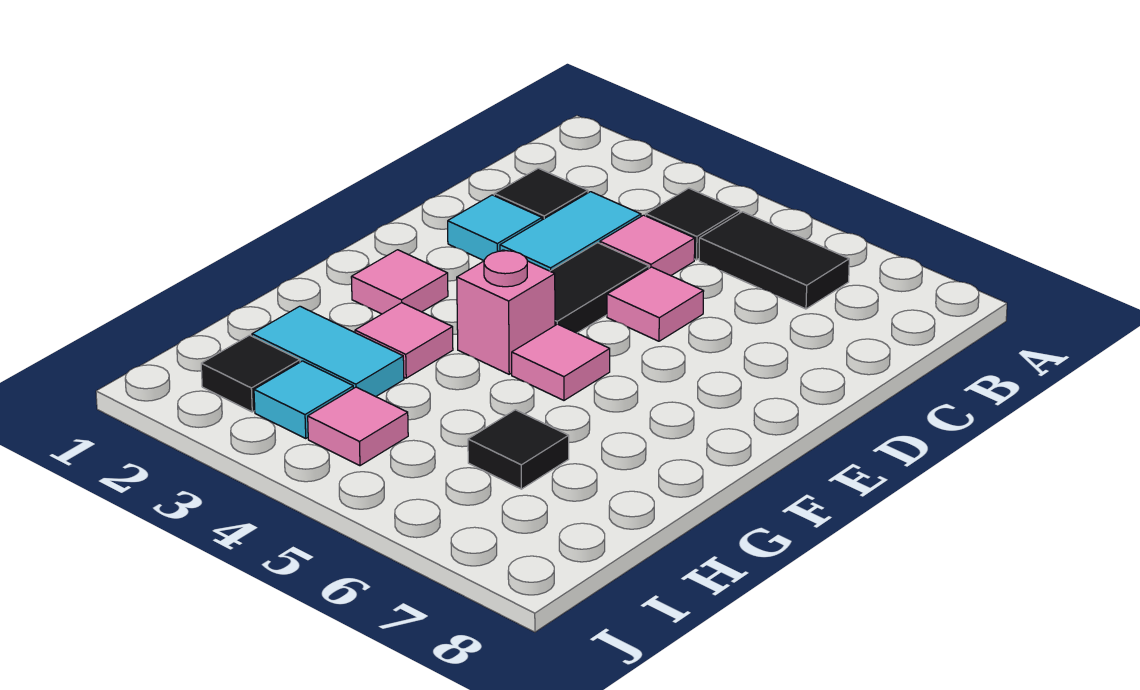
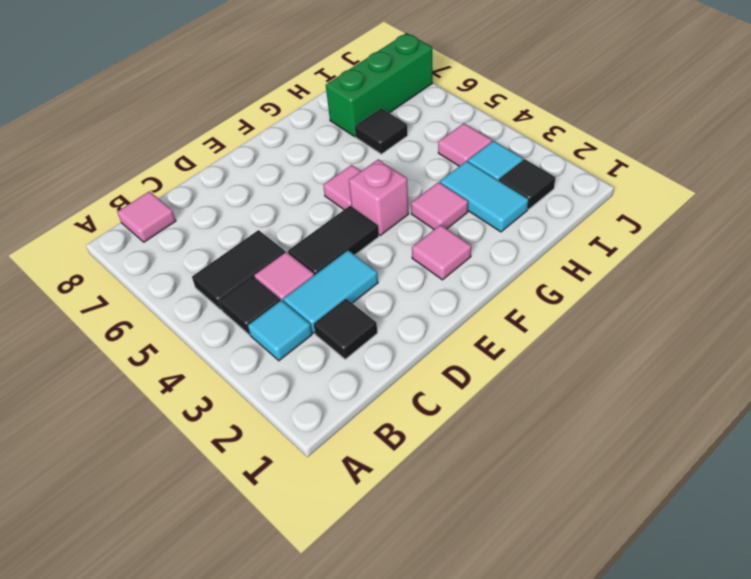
black 1x2 tile [699,212,849,309] -> black 1x2 tile turned to [192,230,285,310]
cyan 1x1 tile [448,195,542,260] -> cyan 1x1 tile moved to [248,300,312,361]
pink 1x1 tile [607,267,704,341] -> pink 1x1 tile moved to [117,191,176,242]
none -> green 1x3 brick [326,33,433,136]

